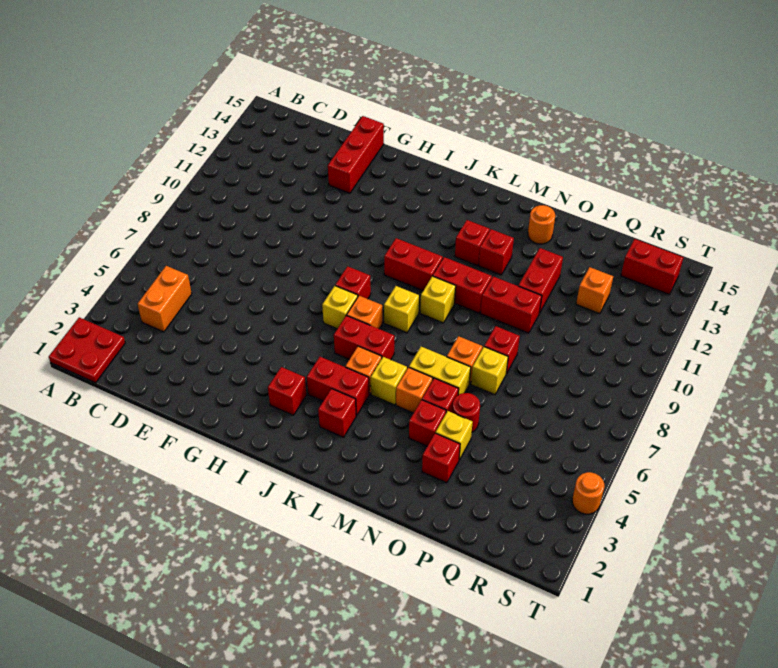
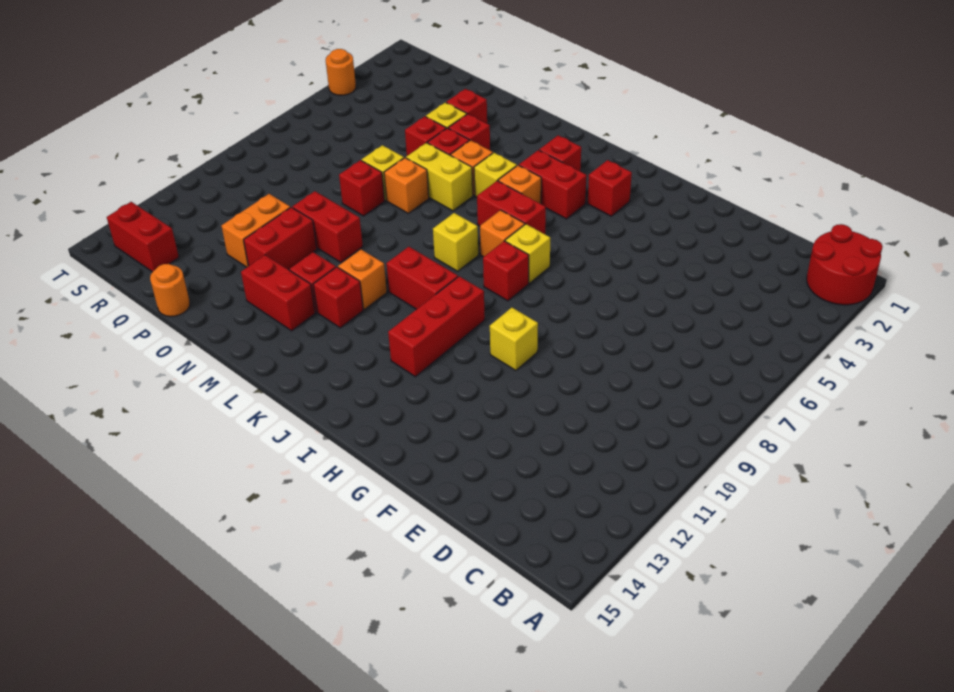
red 2x2 plate [49,317,125,383] -> red 2x2 round brick [807,224,883,305]
orange 1x2 brick [138,266,192,332] -> orange 1x2 brick moved to [222,194,290,267]
red 1x3 brick [328,116,384,193] -> red 1x3 brick moved to [388,276,485,377]
yellow 1x1 brick [420,276,456,323] -> yellow 1x1 brick moved to [490,308,538,371]
red 1x2 brick [433,257,492,313] -> red 1x2 brick moved to [241,255,315,331]
orange 1x1 round brick [528,205,555,244] -> orange 1x1 round brick moved to [150,264,190,317]
red 1x1 round brick [452,393,480,432] -> red 1x1 brick [405,116,446,156]
orange 1x1 brick [576,267,613,314] -> orange 1x1 brick moved to [338,250,387,309]

